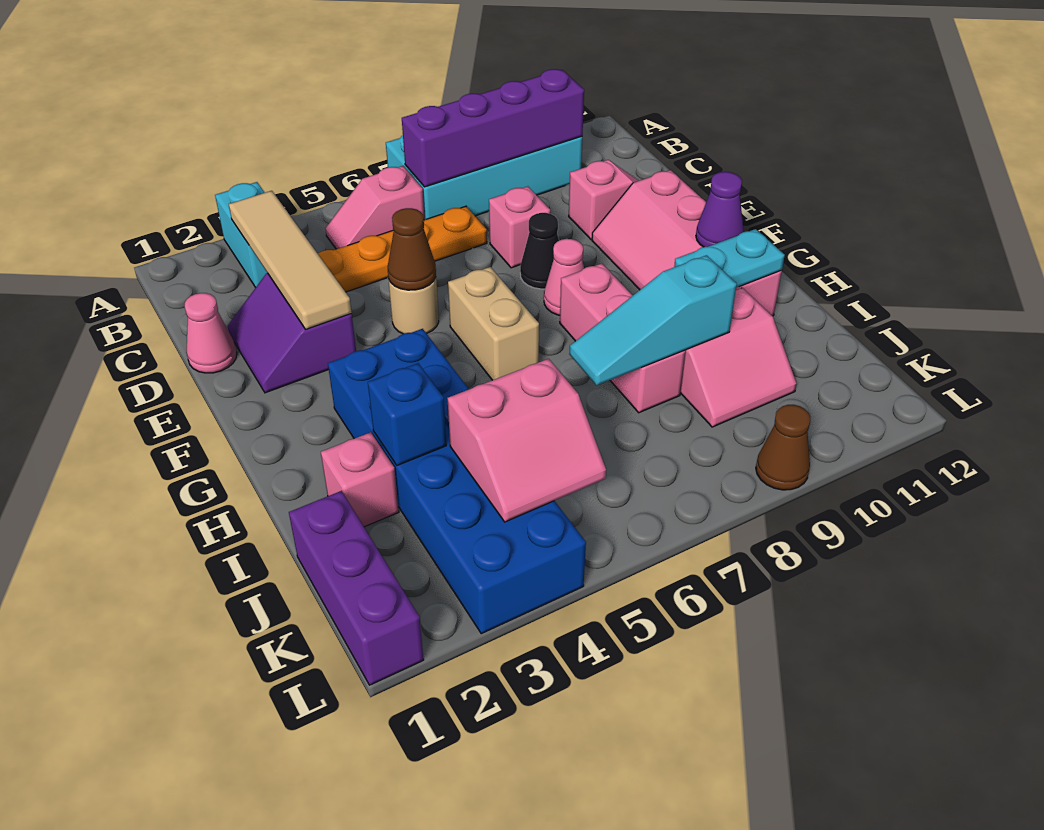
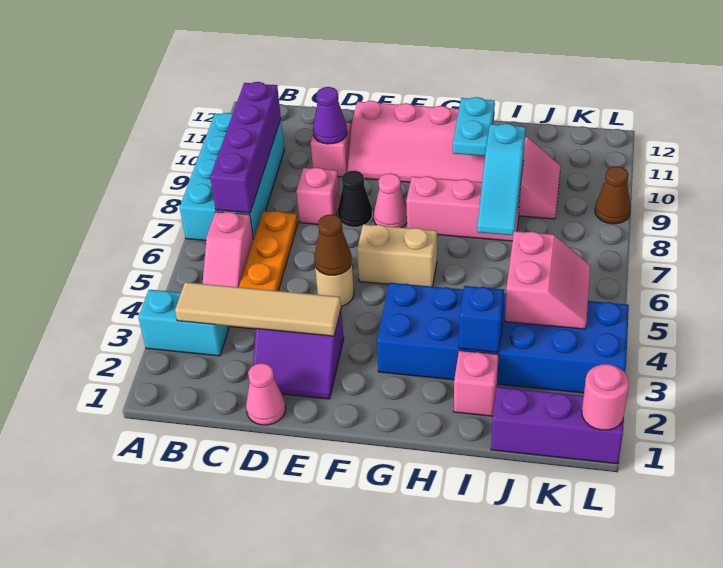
purple 1x1 cone [696,172,744,247] -> purple 1x1 cone moved to [313,87,347,144]
none -> pink 1x1 round brick [582,364,629,430]

